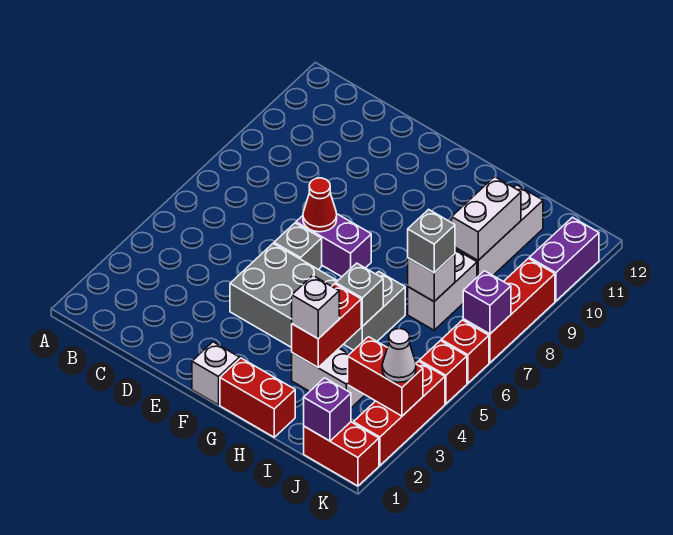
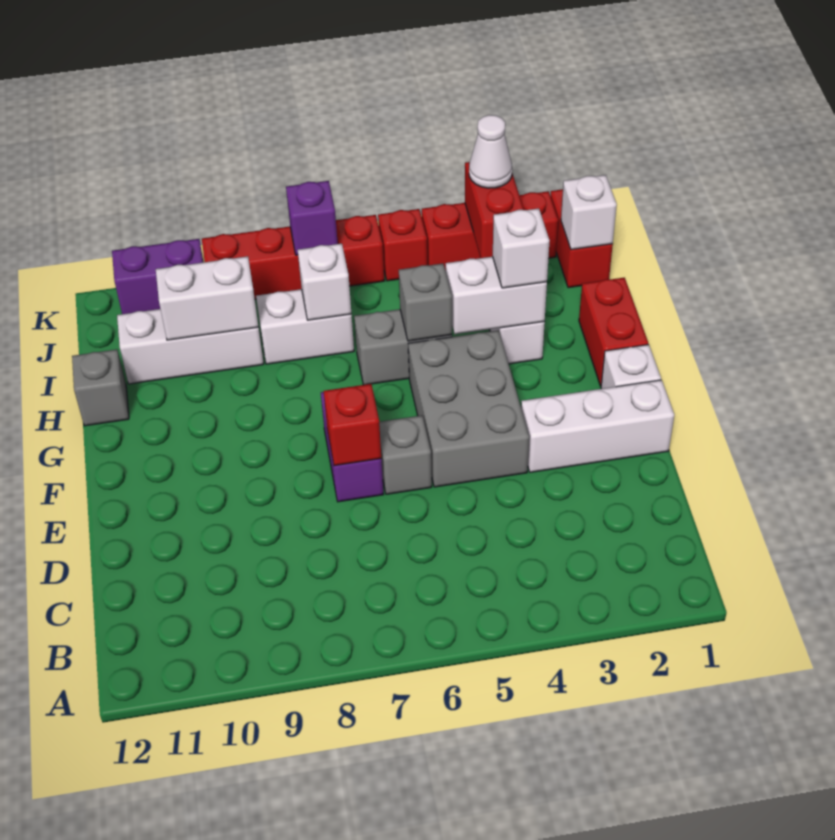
none -> white 1x3 brick [521,380,674,472]
red 1x1 cone [303,178,337,232] -> red 1x1 brick [324,384,381,466]
red 1x2 brick [292,284,361,367] -> white 1x2 brick [446,257,547,334]
grey 1x1 brick [408,209,455,273] -> grey 1x1 brick moved to [72,349,129,426]
purple 1x1 brick [304,378,351,441] -> white 1x1 brick [561,175,617,250]

